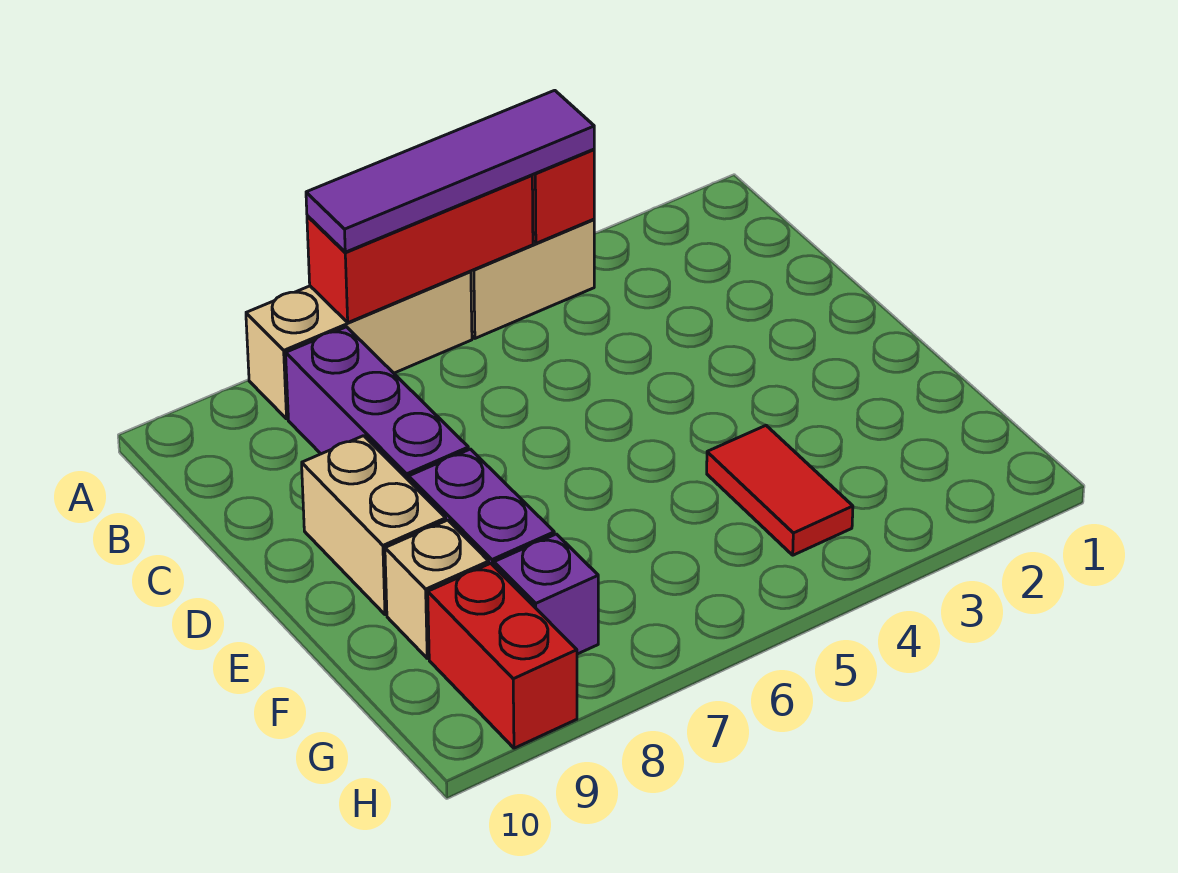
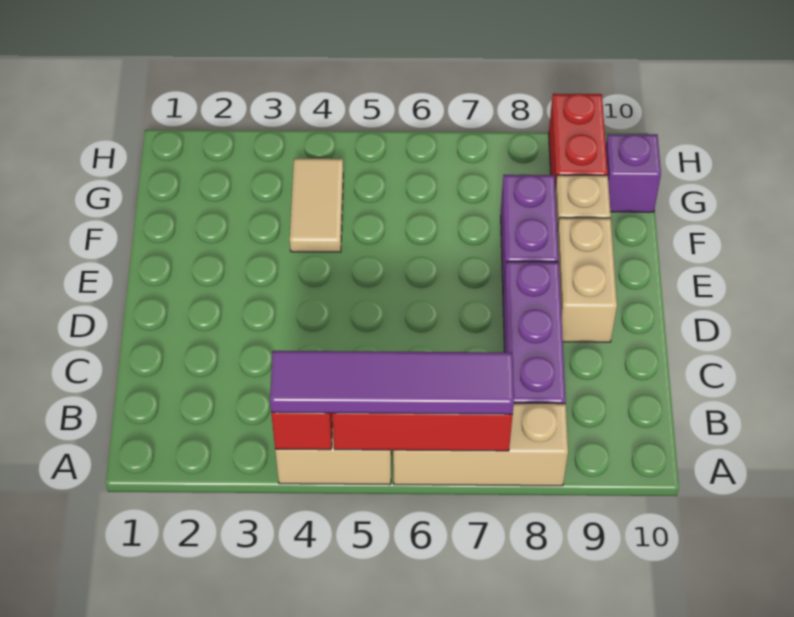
red 1x2 tile [707,426,853,555] -> tan 1x2 tile [290,159,343,252]
purple 1x1 brick [494,534,598,654] -> purple 1x1 brick moved to [606,134,661,212]

